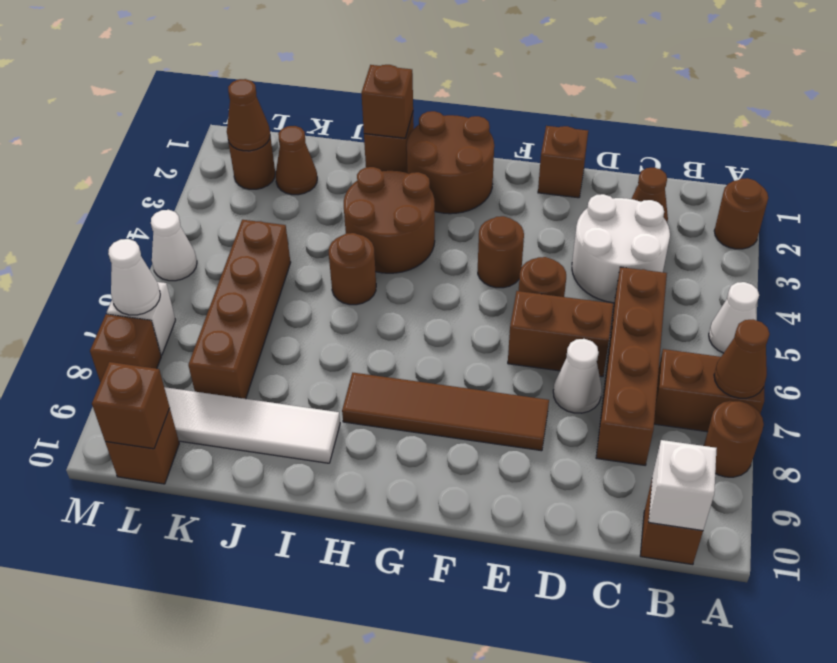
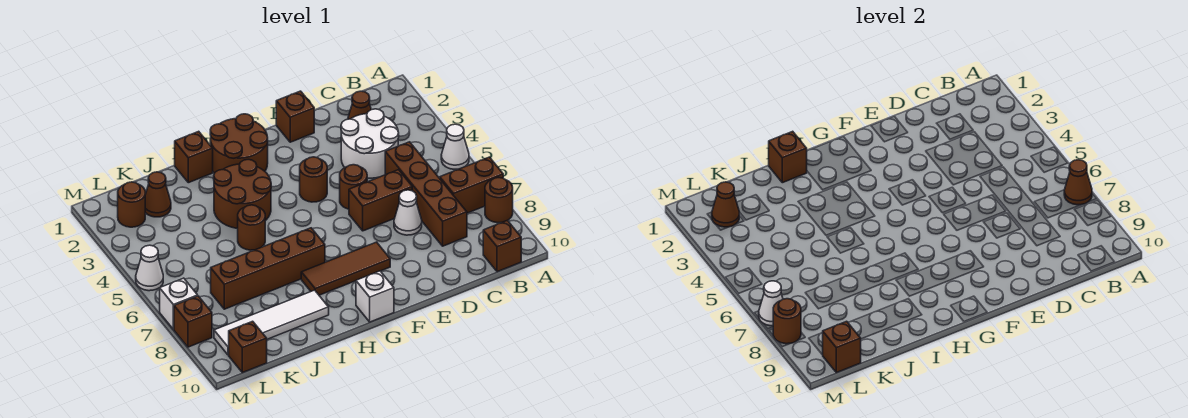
brown 1x1 round brick [714,178,768,249] -> brown 1x1 round brick moved to [773,299,801,344]
white 1x1 brick [648,440,717,531] -> white 1x1 brick moved to [356,271,394,322]
brown 1x4 tile [342,373,549,451] -> brown 1x3 tile [301,242,390,295]
brown 1x4 brick [188,220,291,399] -> brown 1x4 brick turned to [211,228,325,309]

